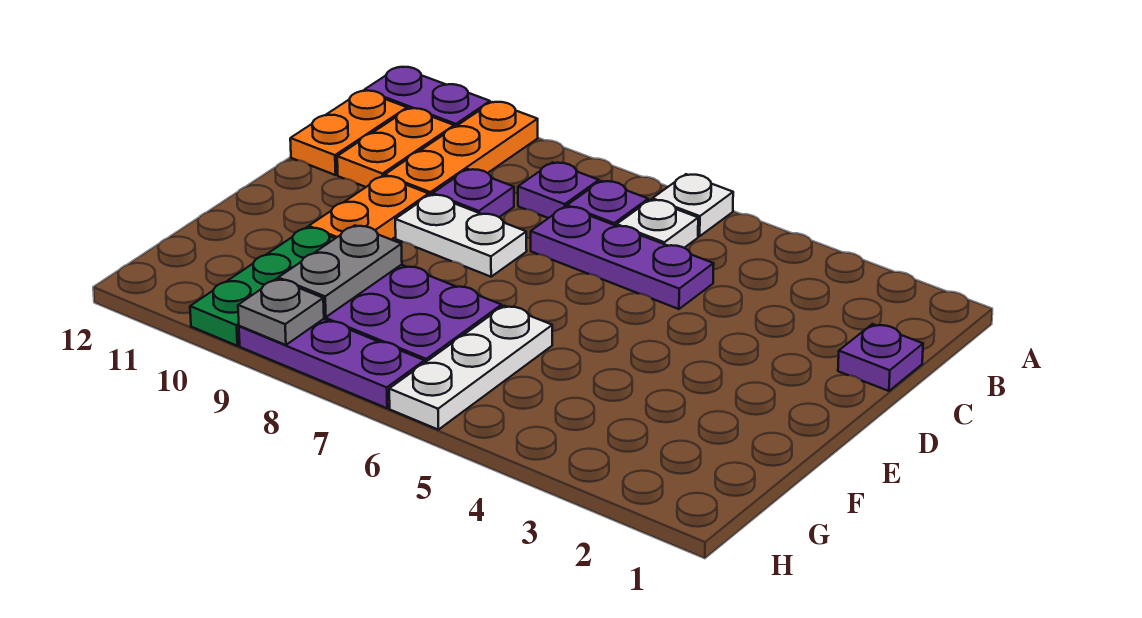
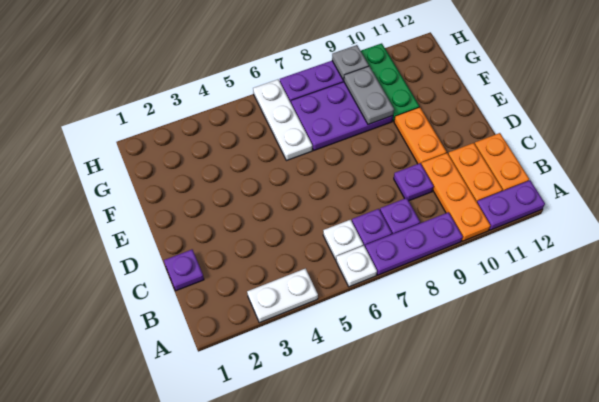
purple 1x3 plate [531,206,714,309] -> purple 1x3 plate moved to [365,212,463,275]
white 1x2 plate [395,195,527,277] -> white 1x2 plate moved to [247,268,318,323]

